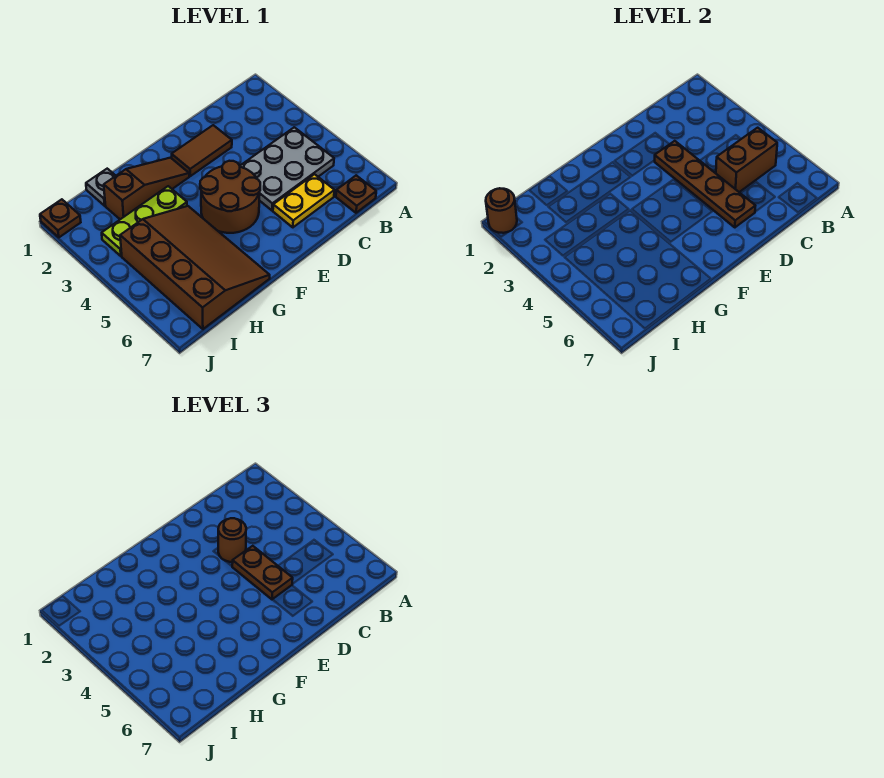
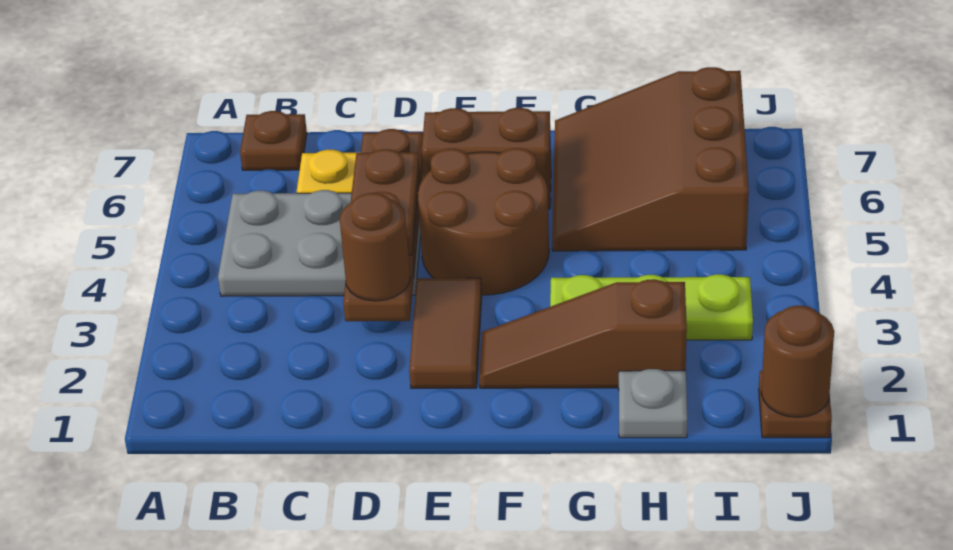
brown 1x2 brick [716,128,777,192] -> brown 1x2 brick moved to [422,108,551,209]
brown 1x2 tile [172,125,232,176] -> brown 1x2 tile turned to [409,278,482,388]
brown 3x4 slope [120,206,270,329] -> brown 3x3 slope [552,67,749,251]

